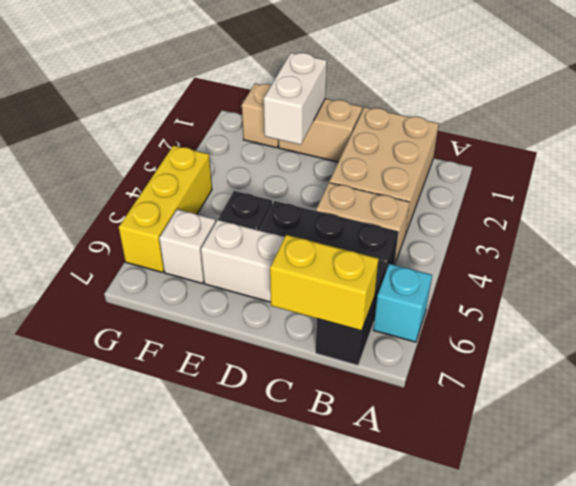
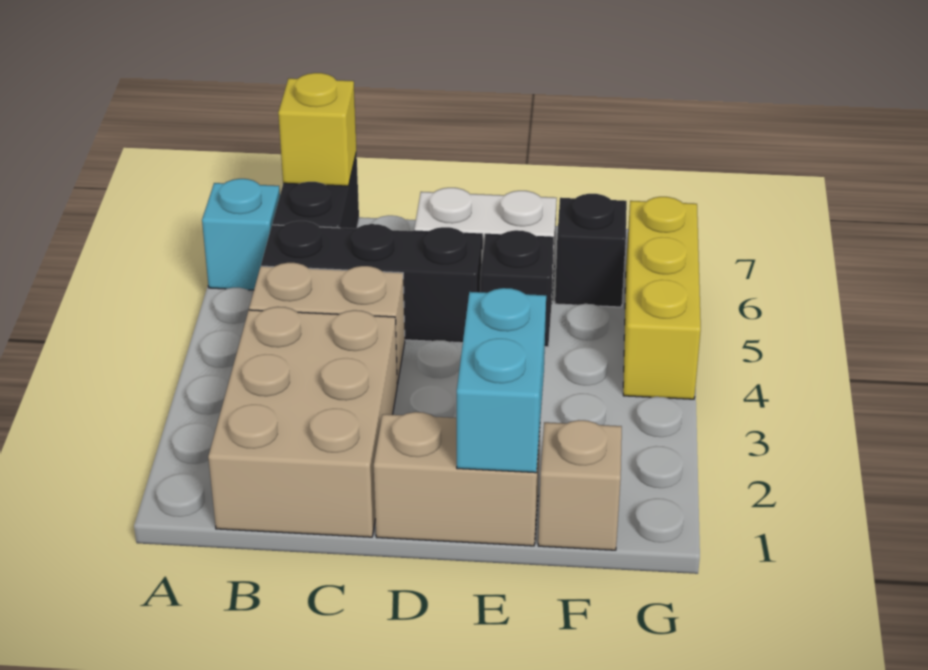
yellow 1x2 brick [270,235,379,331] -> yellow 1x1 brick [278,73,357,186]
white 1x2 brick [264,53,327,145] -> cyan 1x2 brick [457,288,546,473]
white 1x1 brick [159,209,216,283] -> black 1x1 brick [555,194,627,307]

